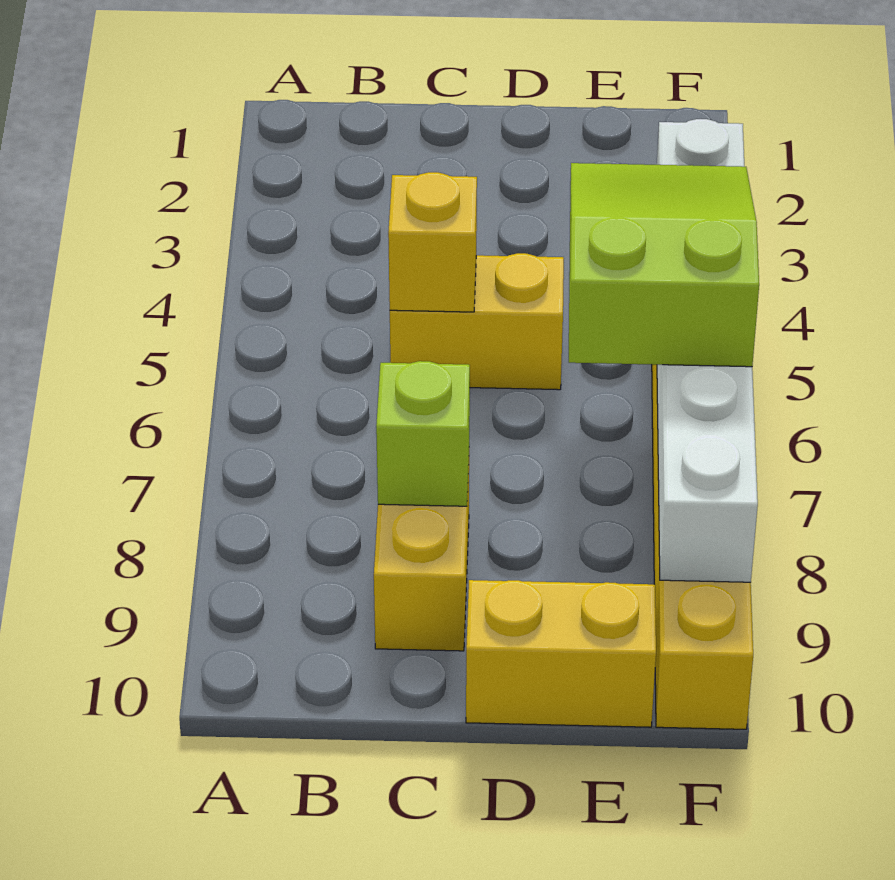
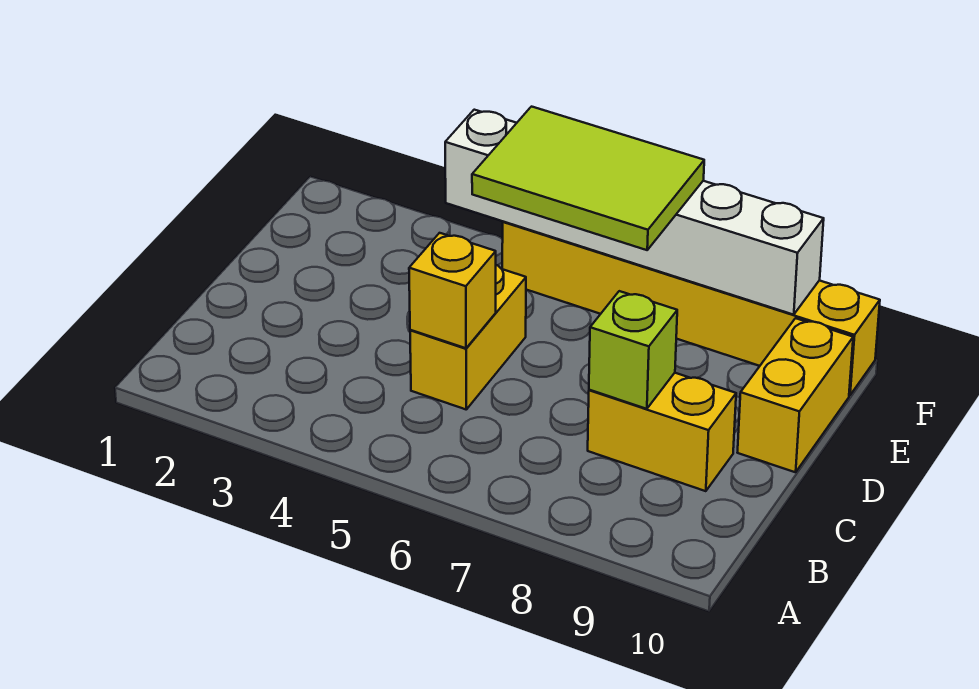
lime 2x3 slope [569,163,759,367] -> lime 2x3 tile [472,107,704,250]

